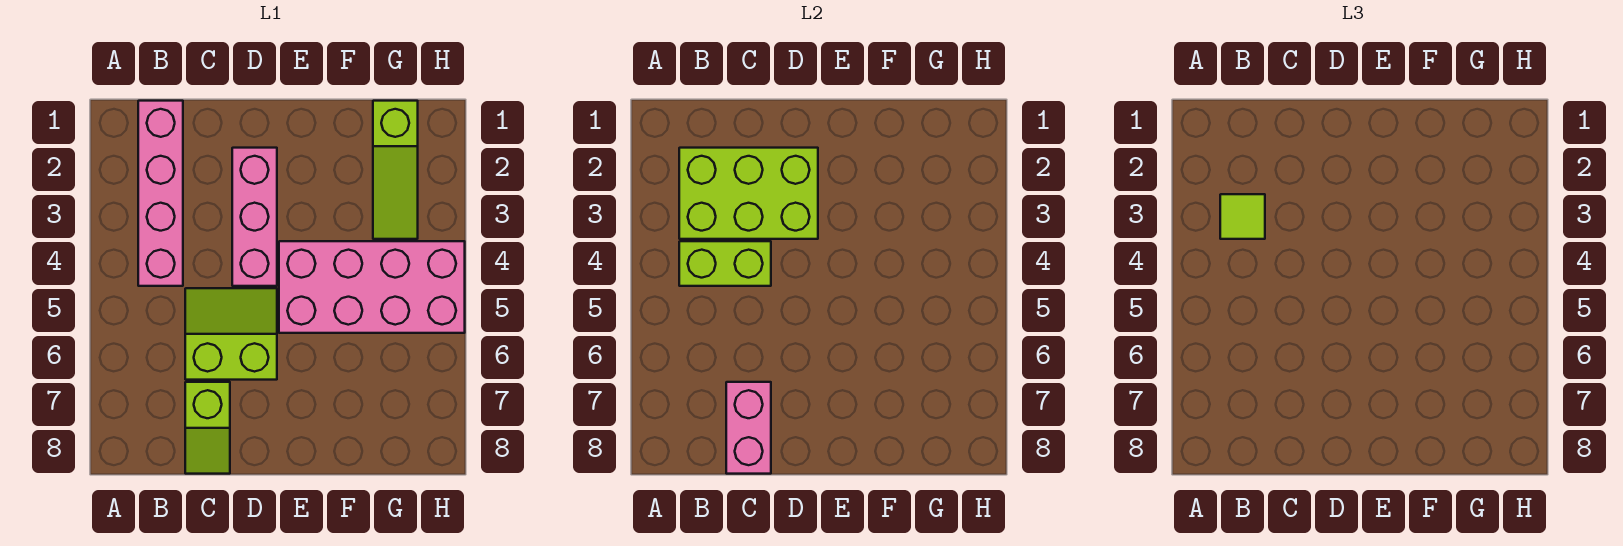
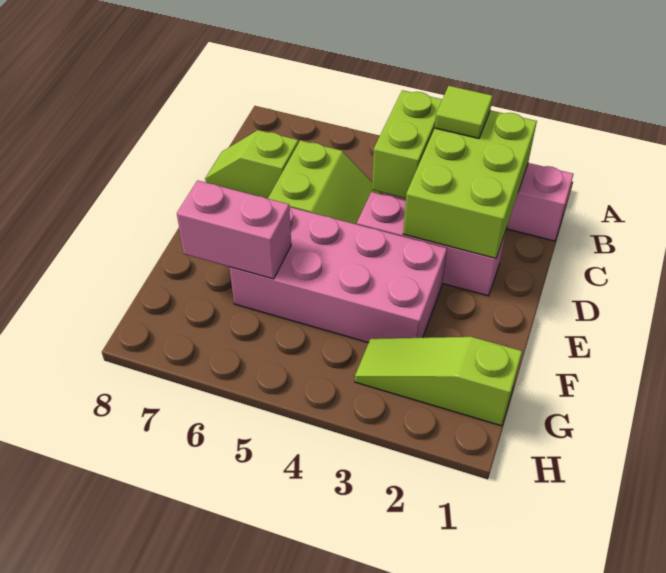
pink 1x2 brick [726,382,771,474] -> pink 1x2 brick moved to [177,180,291,279]
pink 2x4 brick [279,241,465,333] -> pink 2x4 brick turned to [230,207,447,343]

